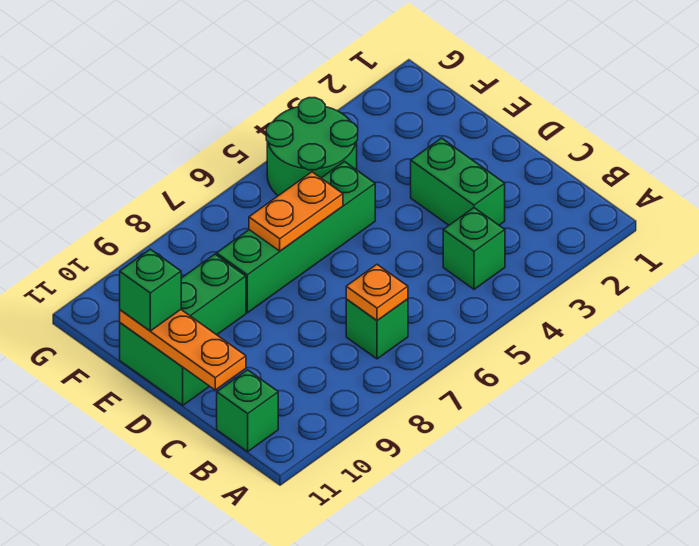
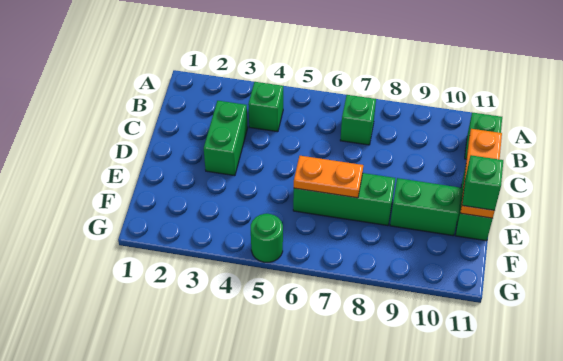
orange 1x1 plate [346,265,408,320] -> none
green 1x4 brick [217,161,375,313] -> green 1x3 brick [293,173,395,226]
green 2x2 round brick [266,98,358,196] -> green 1x1 round brick [251,214,283,262]

